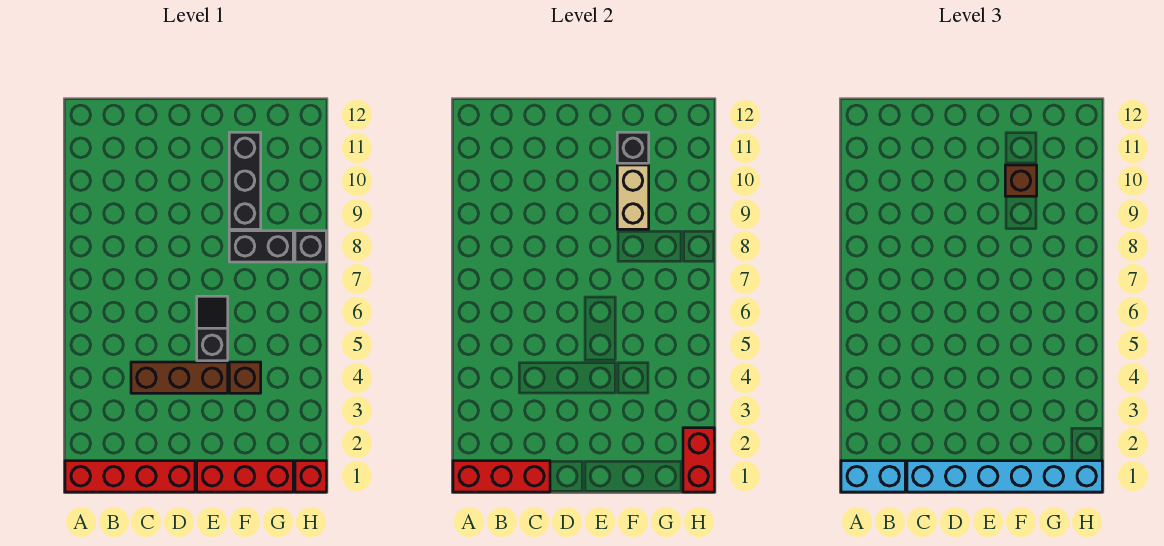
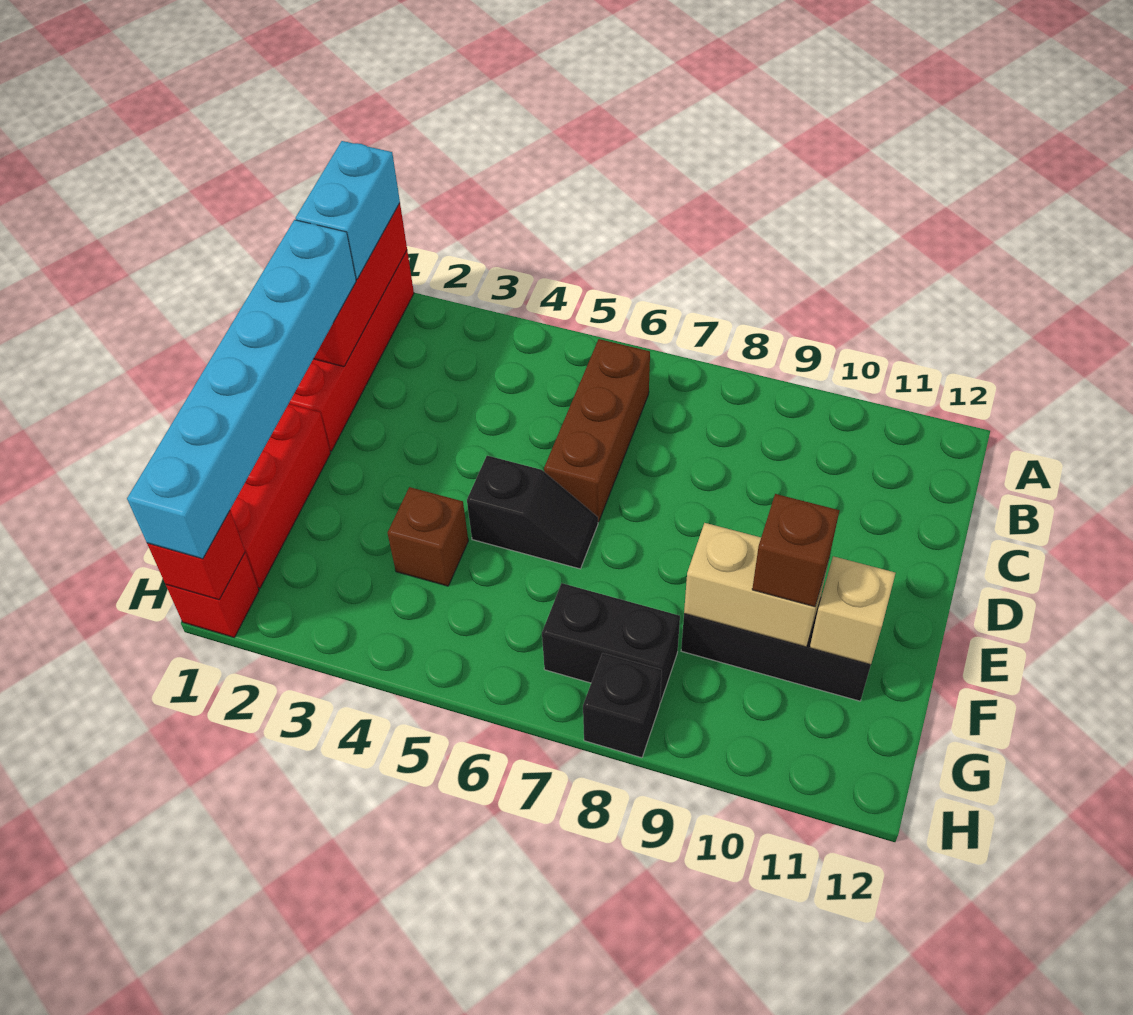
brown 1x3 brick [131,362,228,393] -> brown 1x3 brick moved to [544,339,650,522]
black 1x2 brick [229,231,293,262] -> black 1x2 brick turned to [542,583,680,703]
black 1x1 brick [617,132,649,163] -> tan 1x1 brick [810,556,895,665]
red 1x2 brick [683,428,714,492] -> red 1x1 brick [147,510,245,600]

